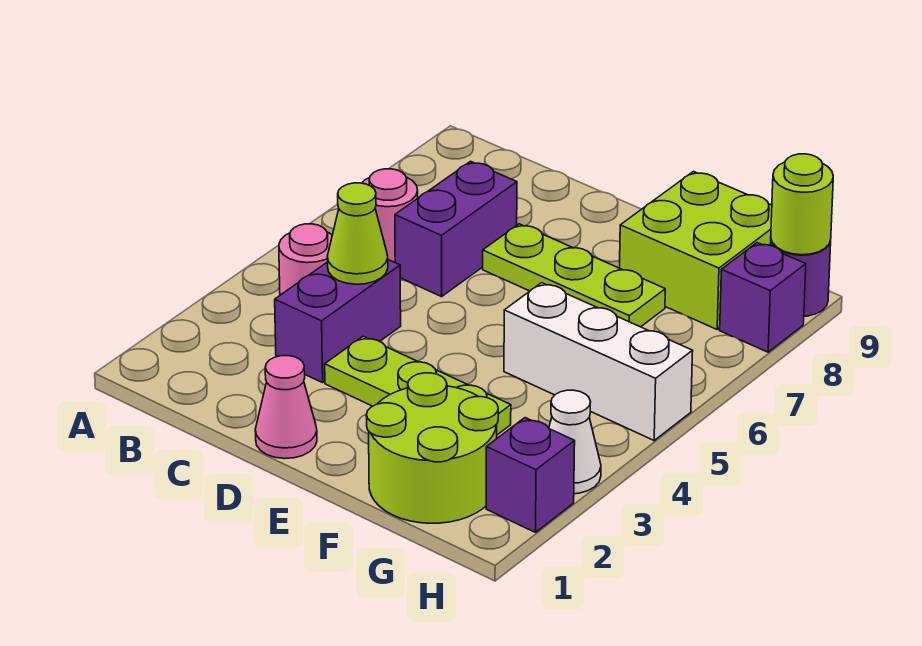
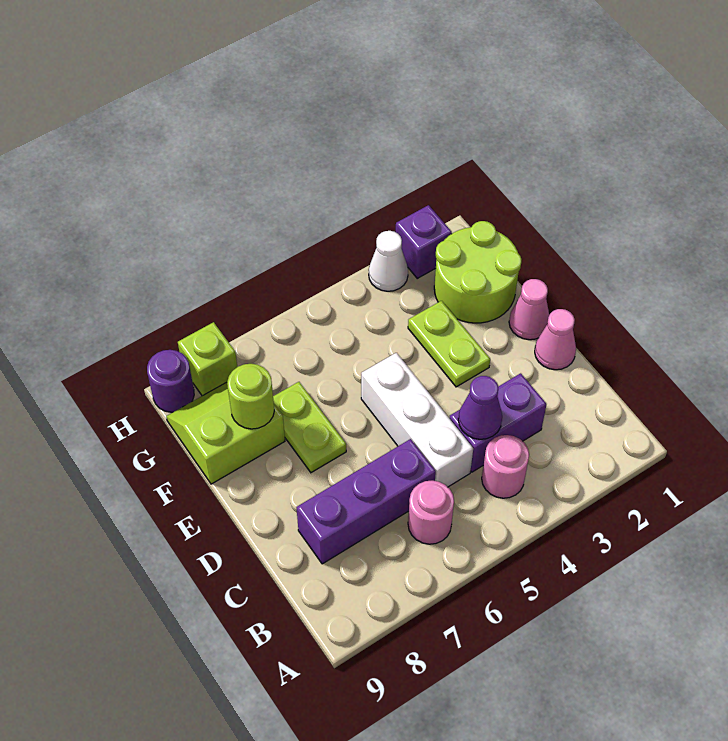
lime 1x1 cone [327,183,388,284] -> purple 1x1 cone [458,376,502,439]
purple 1x2 brick [395,161,517,297] -> purple 1x3 brick [297,439,436,564]
lime 1x3 plate [325,336,511,435] -> lime 1x2 plate [408,301,490,387]
lime 1x3 plate [483,224,665,327] -> lime 1x2 plate [273,382,346,473]
none -> pink 1x1 cone [509,279,549,340]
white 1x3 brick [504,283,693,440] -> white 1x3 brick moved to [361,353,473,487]
lime 2x2 brick [620,172,772,329] -> lime 2x2 slope [166,382,285,484]
purple 1x1 brick [720,243,806,352] -> lime 1x1 brick [178,322,237,396]
lime 1x1 round brick [771,154,833,255] -> lime 1x1 round brick moved to [227,364,274,429]

